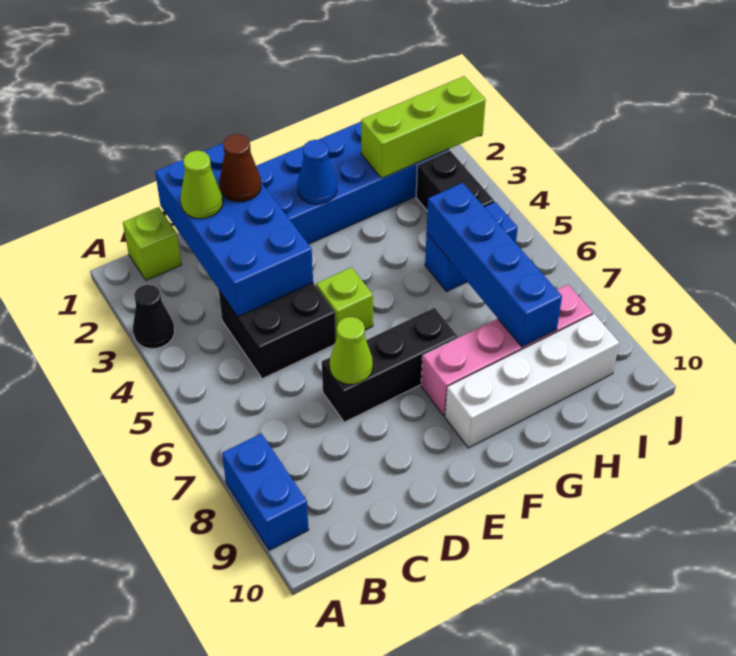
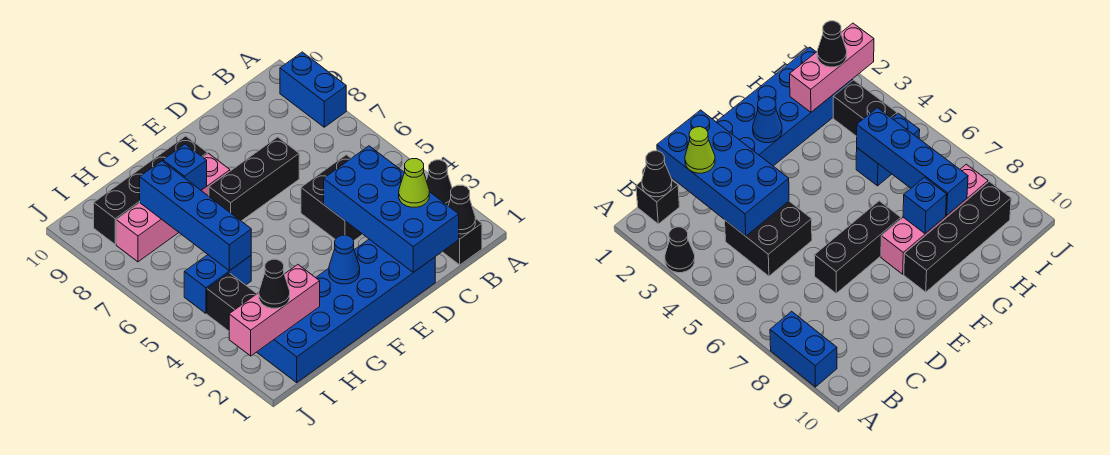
lime 1x1 brick [123,207,181,280] -> black 1x1 brick [442,218,482,265]
none -> black 1x1 cone [448,185,475,234]
brown 1x1 cone [220,134,261,202] -> none
lime 1x1 cone [330,317,373,384] -> none
lime 1x1 brick [316,267,373,338] -> none
white 1x4 brick [445,314,619,448] -> black 1x4 brick [94,136,207,244]
none -> blue 1x1 brick [163,144,207,190]
lime 1x3 brick [361,76,486,178] -> pink 1x3 brick [229,265,320,356]
none -> black 1x1 cone [259,259,290,308]

